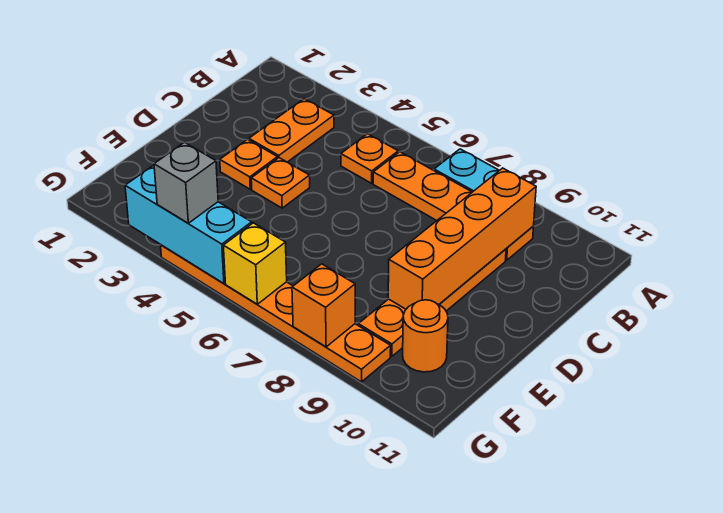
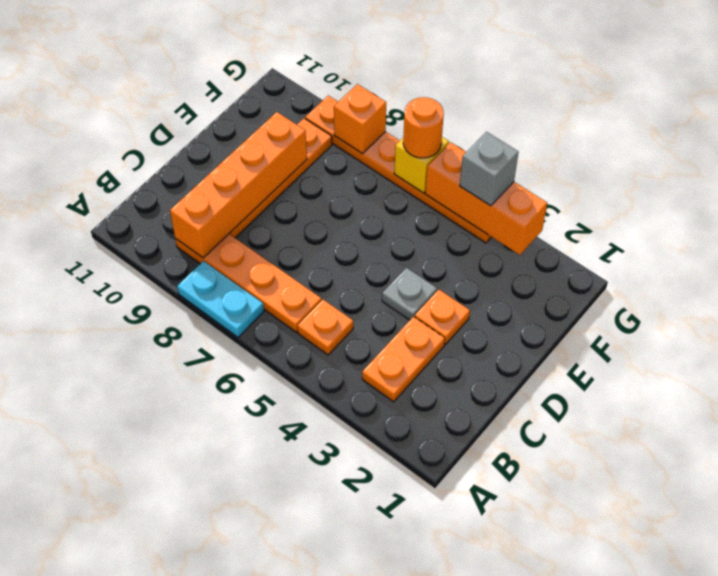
orange 1x1 plate [251,158,310,208] -> grey 1x1 plate [382,268,437,320]
orange 1x1 round brick [403,300,448,372] -> orange 1x1 round brick moved to [403,97,444,158]
cyan 1x3 brick [125,165,252,283] -> orange 1x3 brick [425,142,547,255]

